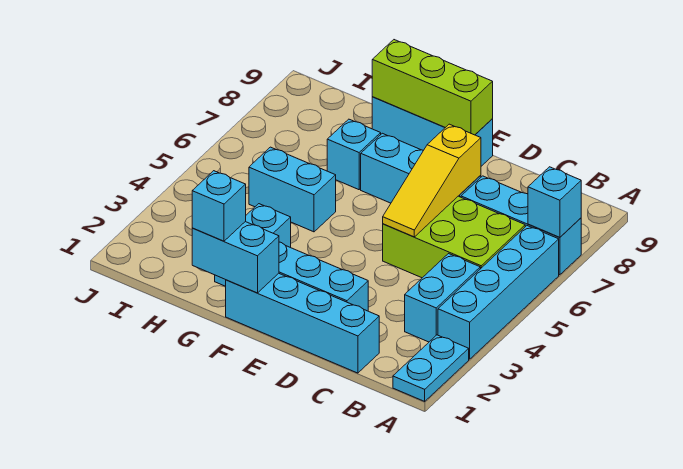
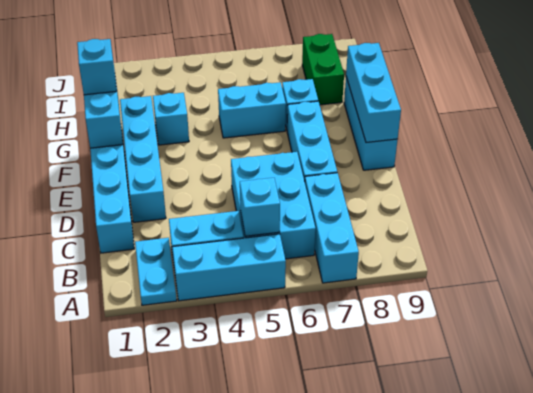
cyan 1x2 plate [393,335,469,401] -> cyan 1x2 plate turned to [135,238,177,305]
cyan 1x4 brick [438,226,559,359] -> cyan 1x3 brick [172,234,286,301]
cyan 1x1 brick [528,167,581,238] -> cyan 1x1 brick moved to [240,178,280,236]
lime 2x3 brick [383,196,525,278] -> cyan 2x3 brick [231,152,316,259]
yellow 1x3 slope [383,124,481,237] -> none
lime 1x3 brick [372,40,493,135] -> cyan 1x3 brick [346,43,401,143]
cyan 1x2 brick [249,147,336,232] -> cyan 1x2 brick turned to [218,82,286,138]
none -> green 1x2 brick [302,34,344,105]

